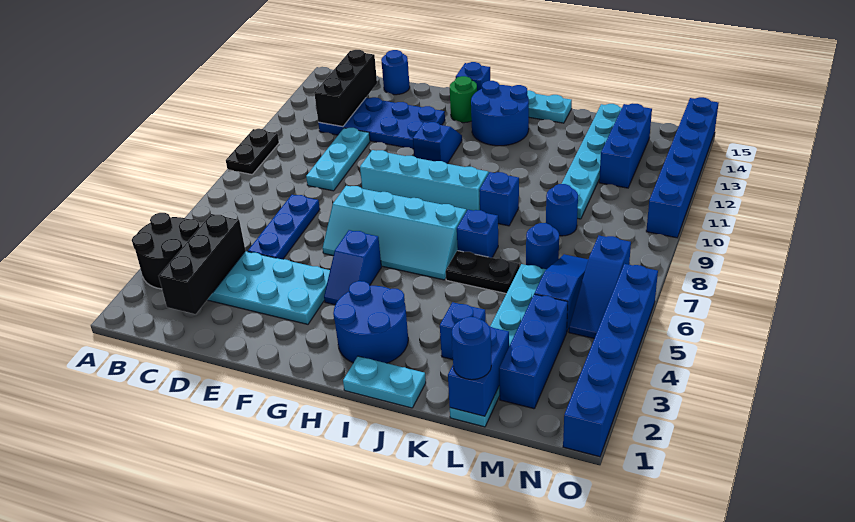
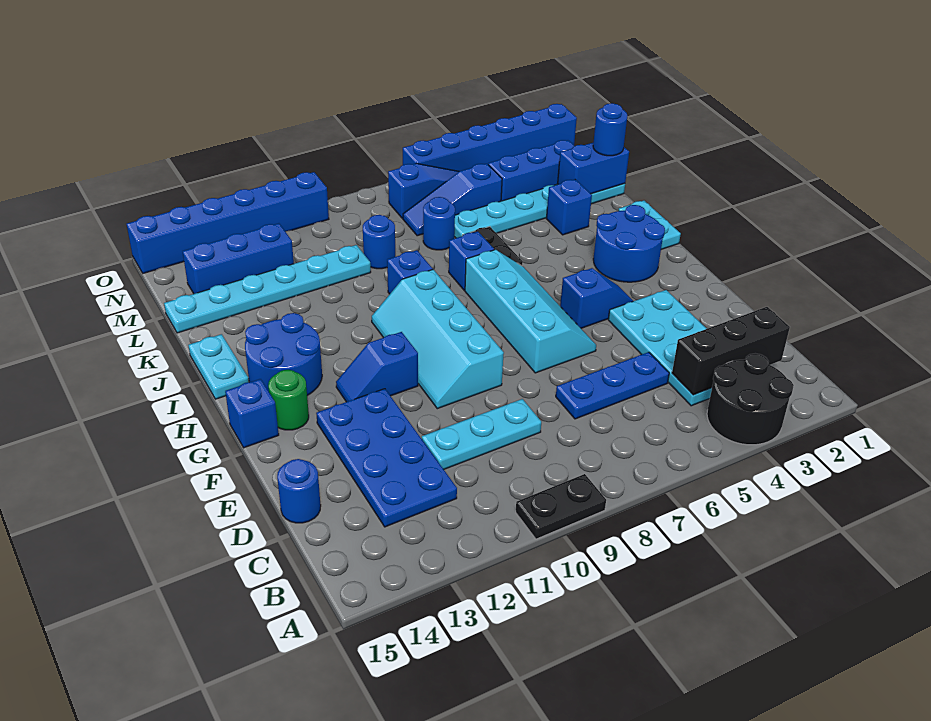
black 1x3 brick [314,50,377,127] -> none

